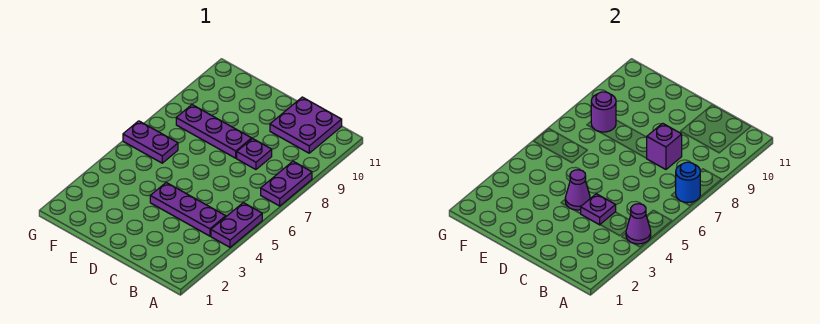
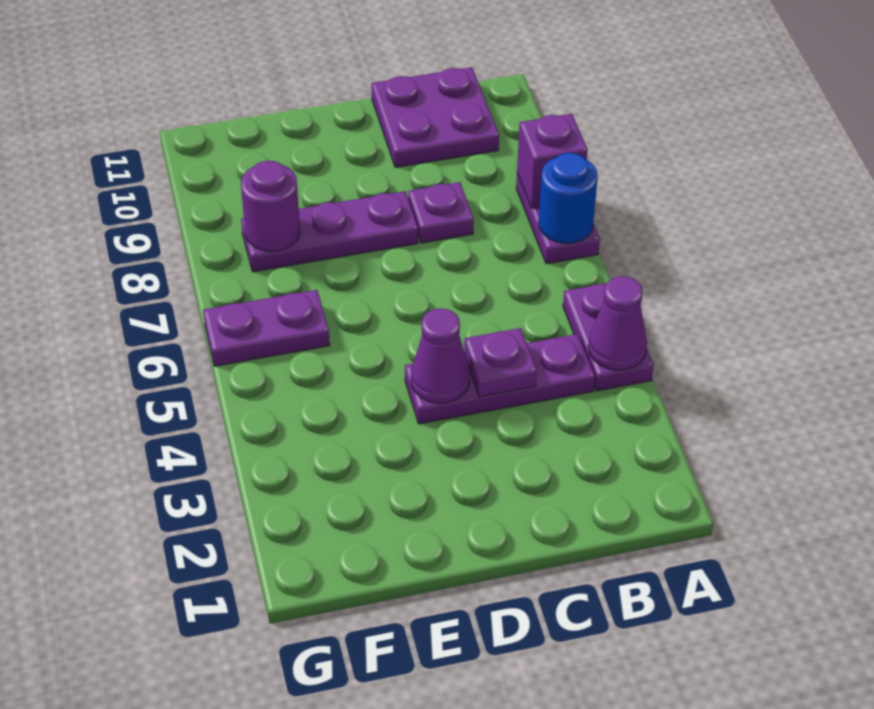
purple 1x1 brick [647,123,682,169] -> purple 1x1 brick moved to [517,114,588,208]

